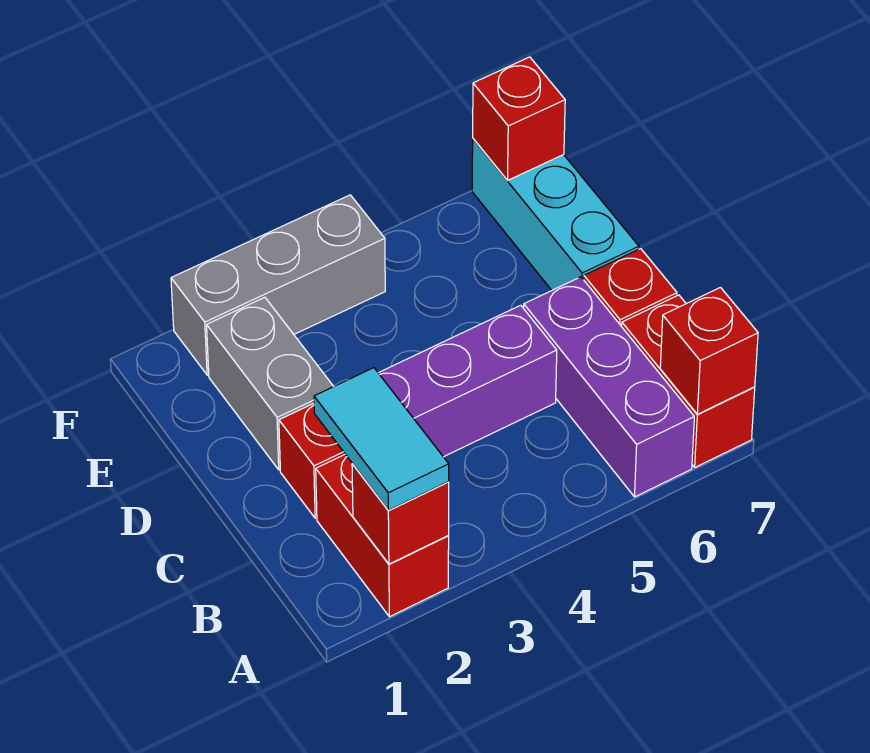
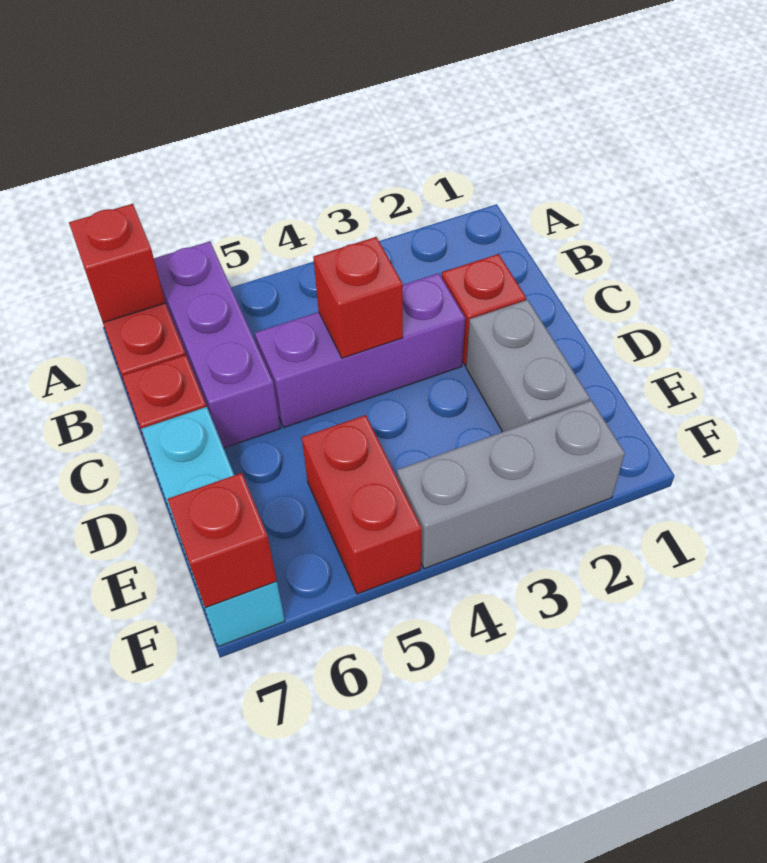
red 1x2 brick [316,454,449,617] -> red 1x2 brick moved to [302,415,422,594]
red 1x1 brick [352,464,449,564] -> red 1x1 brick moved to [313,237,403,358]
cyan 1x2 tile [314,368,449,510] -> none

